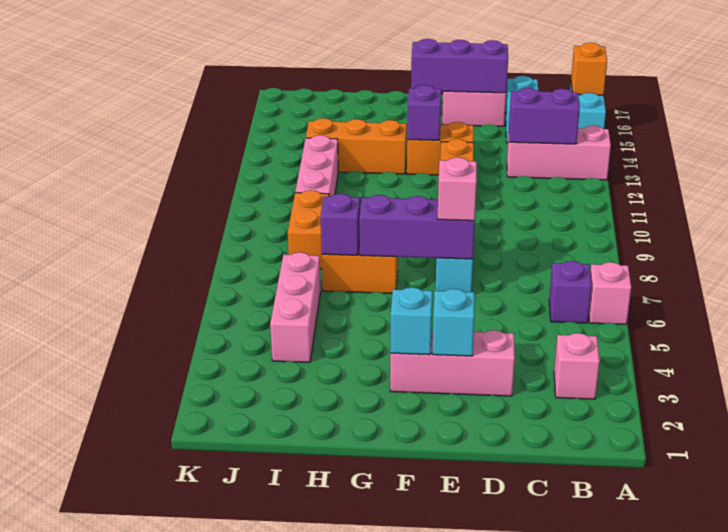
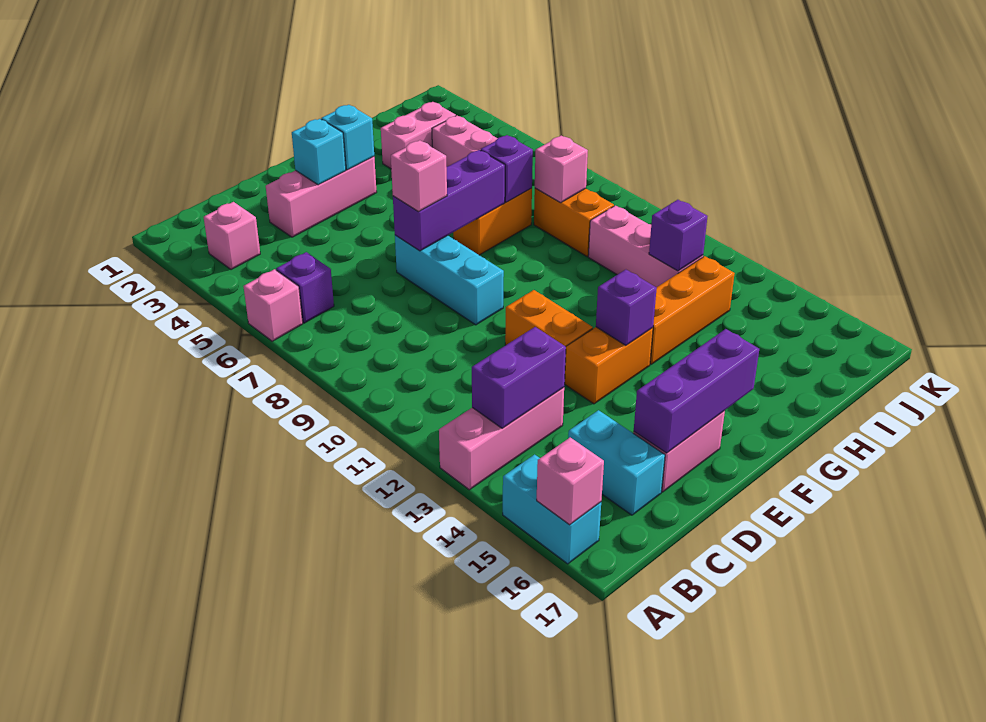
orange 1x1 brick [571,43,607,95] -> pink 1x1 brick [537,437,604,525]
none -> pink 1x2 brick [381,102,456,169]
none -> pink 1x1 brick [535,136,588,203]
none -> purple 1x1 brick [649,200,708,271]

